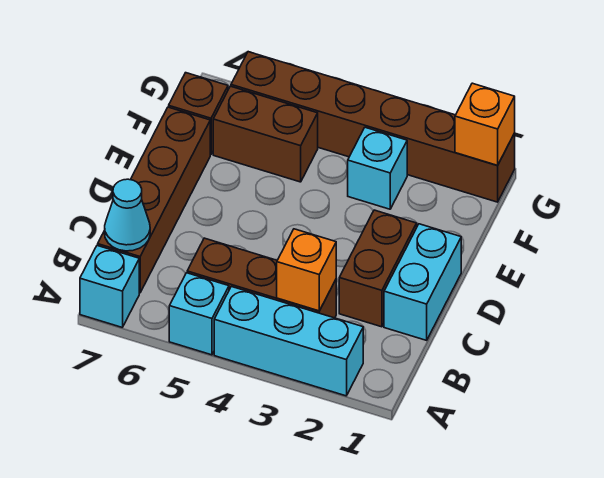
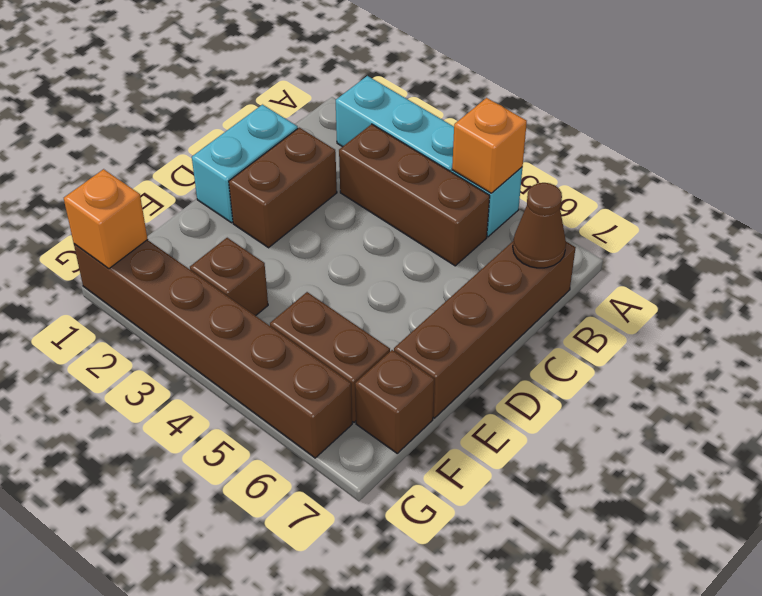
cyan 1x1 brick [80,245,139,327] -> none
orange 1x1 brick [277,229,336,311] -> orange 1x1 brick moved to [452,98,527,193]
cyan 1x1 cone [105,179,150,251] -> brown 1x1 cone [513,183,566,268]
cyan 1x1 brick [348,127,407,209] -> brown 1x1 brick [190,238,268,316]

